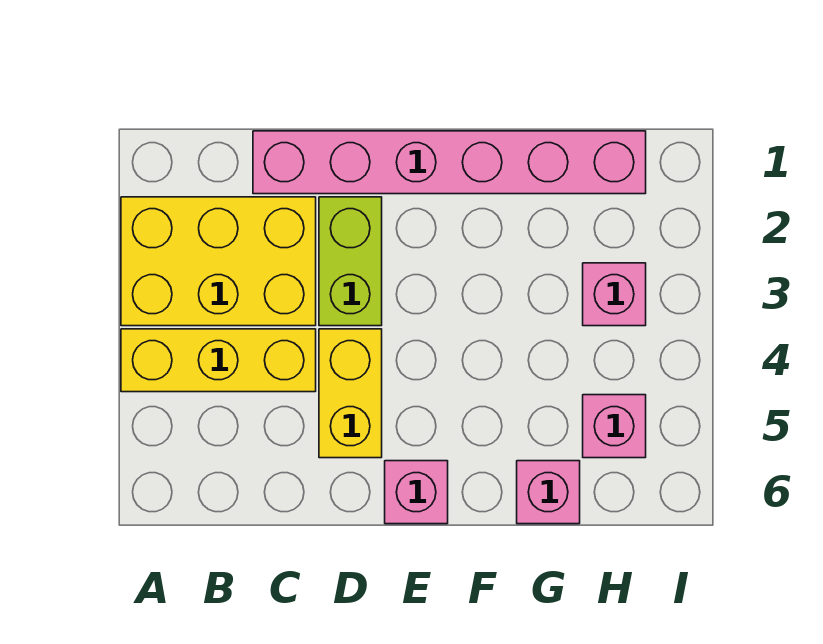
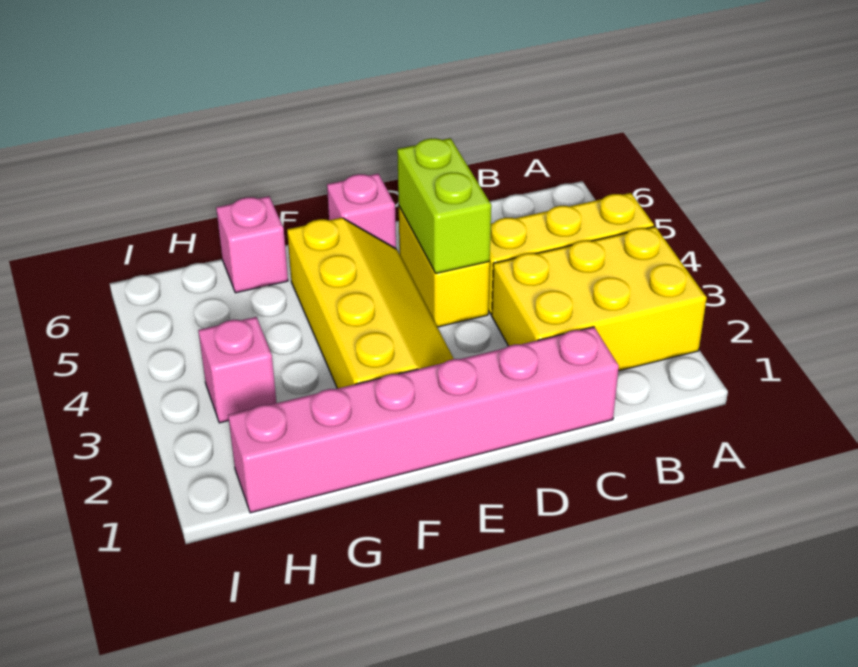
lime 1x2 brick [319,197,382,326] -> lime 1x2 brick moved to [397,138,491,273]
none -> yellow 2x4 slope [287,218,454,388]
pink 1x1 brick [583,395,646,458] -> none

